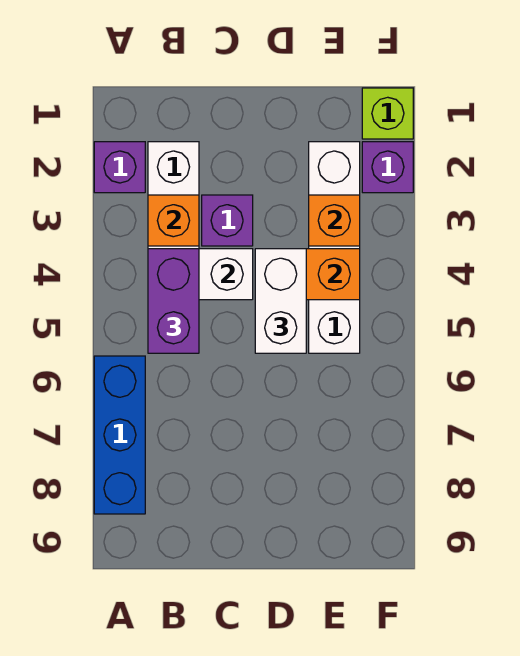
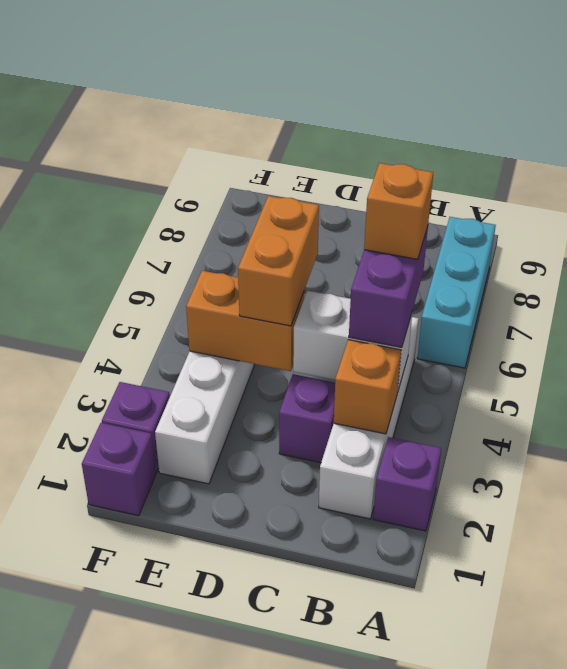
blue 1x3 brick [94,356,145,514] -> cyan 1x3 brick [417,217,496,368]
white 1x2 brick [255,249,306,353] -> orange 1x2 brick [238,196,319,326]
orange 1x1 brick [309,195,360,246] -> orange 1x1 brick moved to [364,163,433,259]
lime 1x1 brick [362,88,413,139] -> purple 1x1 brick [82,423,156,516]

